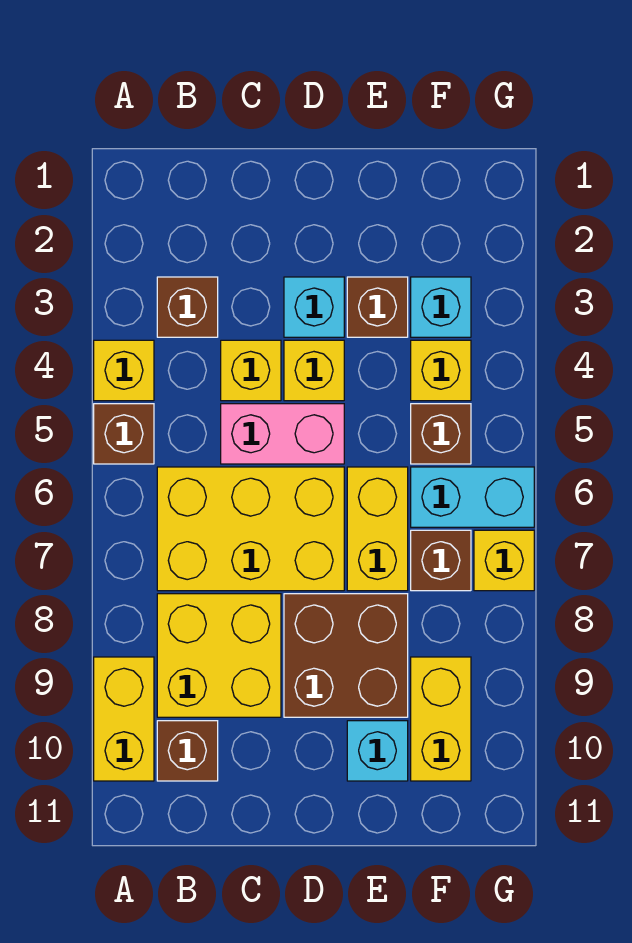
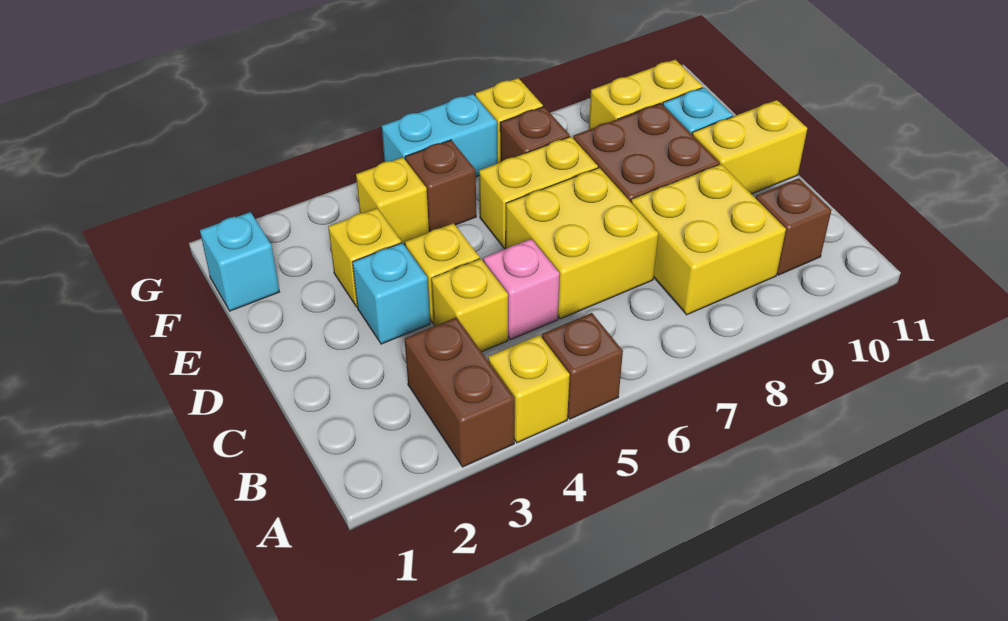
yellow 1x2 brick [94,657,154,781] -> yellow 1x2 brick moved to [692,100,807,194]
brown 1x1 brick [157,277,218,337] -> brown 1x2 brick [405,317,515,467]
yellow 2x3 brick [157,467,344,591] -> yellow 2x2 brick [506,168,658,319]
pink 1x2 brick [221,404,344,464] -> pink 1x1 brick [483,239,560,340]
brown 1x1 brick [347,277,408,337] -> yellow 1x1 brick [328,208,401,307]
cyan 1x1 brick [411,277,471,337] -> cyan 1x1 brick moved to [200,212,279,311]
cyan 1x2 brick [411,467,534,527] -> cyan 1x2 brick turned to [382,94,497,177]

